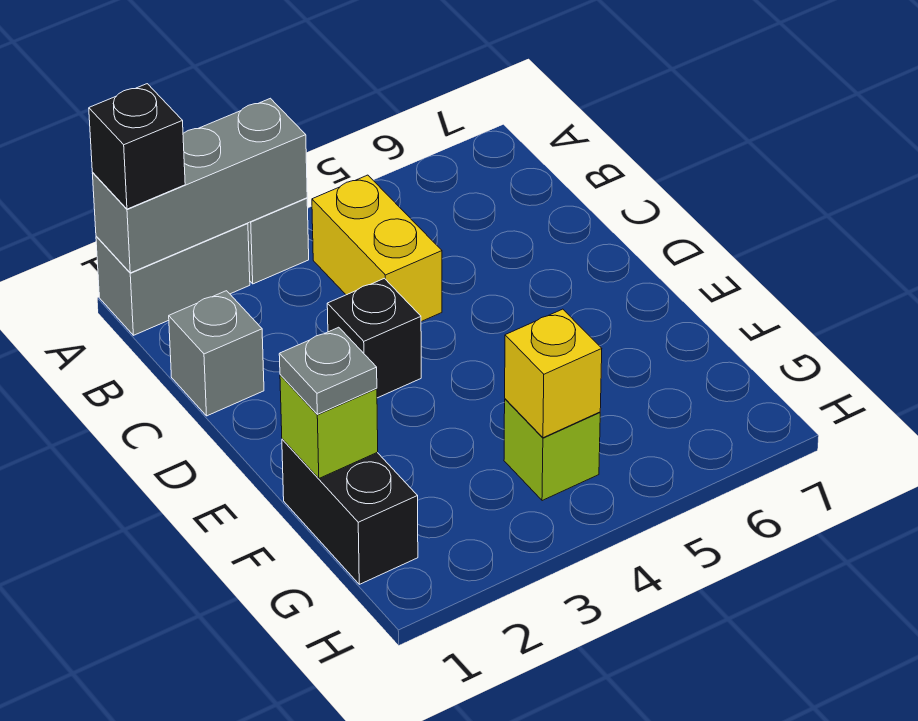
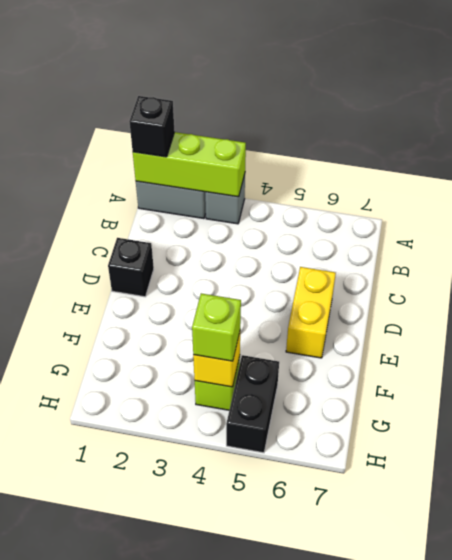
grey 1x3 brick [92,98,307,273] -> lime 1x3 brick [133,132,246,197]
yellow 1x2 brick [312,175,442,322] -> yellow 1x2 brick moved to [286,267,336,358]
grey 1x1 brick [169,291,264,416] -> none
black 1x1 brick [327,278,421,398] -> black 1x1 brick moved to [108,238,154,297]
black 1x2 brick [282,439,418,584] -> black 1x2 brick moved to [226,355,279,453]
lime 1x1 brick [280,375,378,478] -> lime 1x1 brick moved to [192,293,241,361]
grey 1x1 plate [279,327,377,414] -> none

